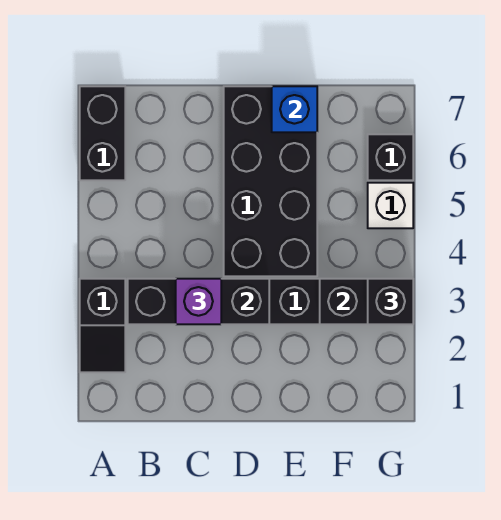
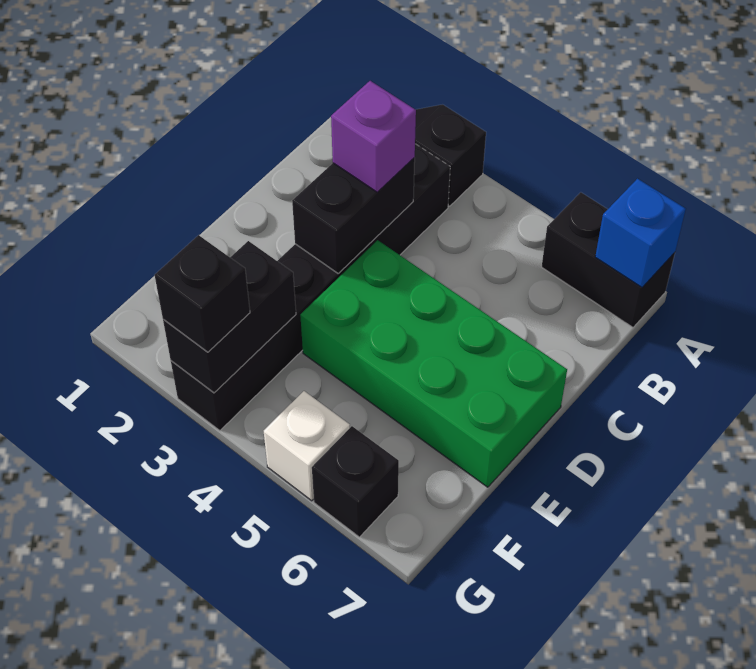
black 2x4 brick [224,86,317,276] -> green 2x4 brick [300,240,567,487]
blue 1x1 brick [272,86,317,132] -> blue 1x1 brick moved to [595,179,686,287]

